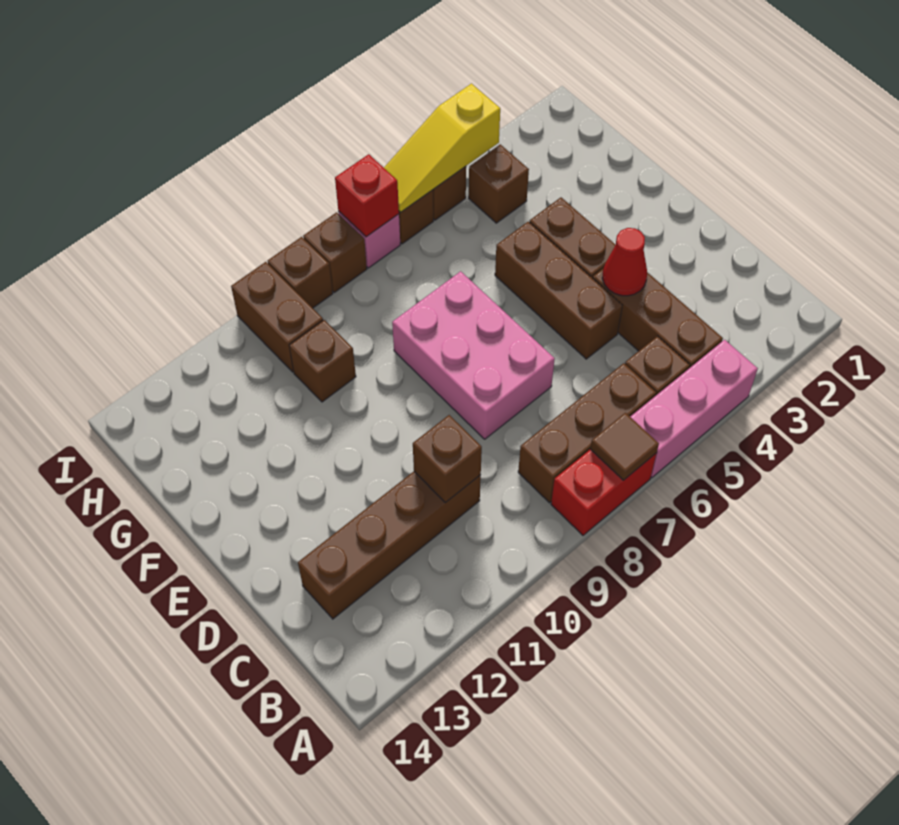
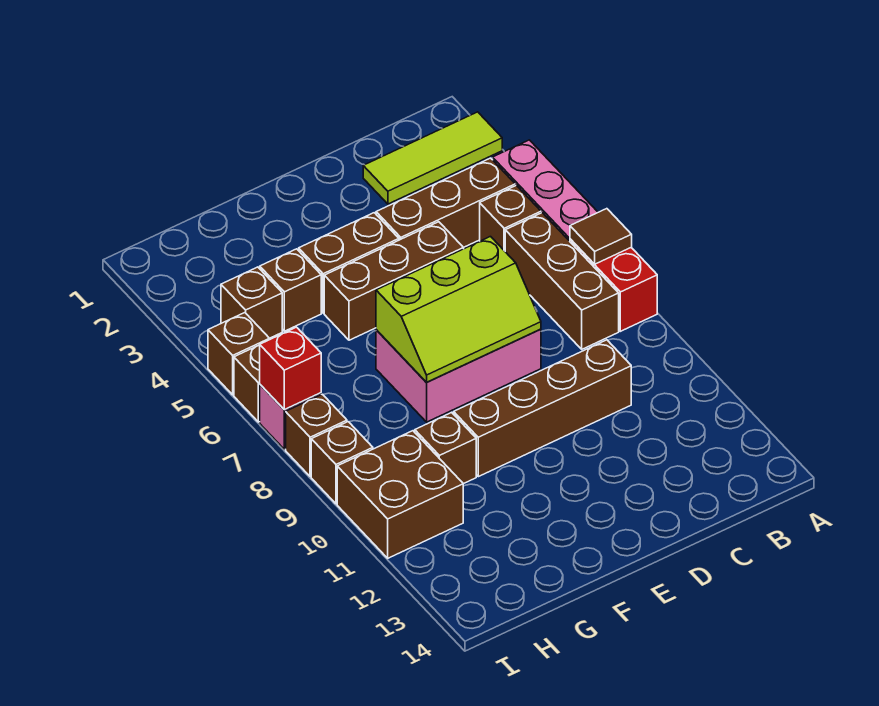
none -> lime 1x3 tile [363,112,502,204]
brown 1x4 brick [298,472,481,619] -> brown 1x4 brick turned to [454,340,631,477]
brown 1x1 brick [413,415,482,503] -> brown 1x1 brick moved to [260,249,321,331]
red 1x1 cone [602,228,647,296] -> none
none -> lime 2x3 slope [376,237,541,383]
brown 1x2 brick [231,262,323,372] -> brown 2x2 brick [337,431,463,558]
yellow 1x3 slope [384,84,500,212] -> none

